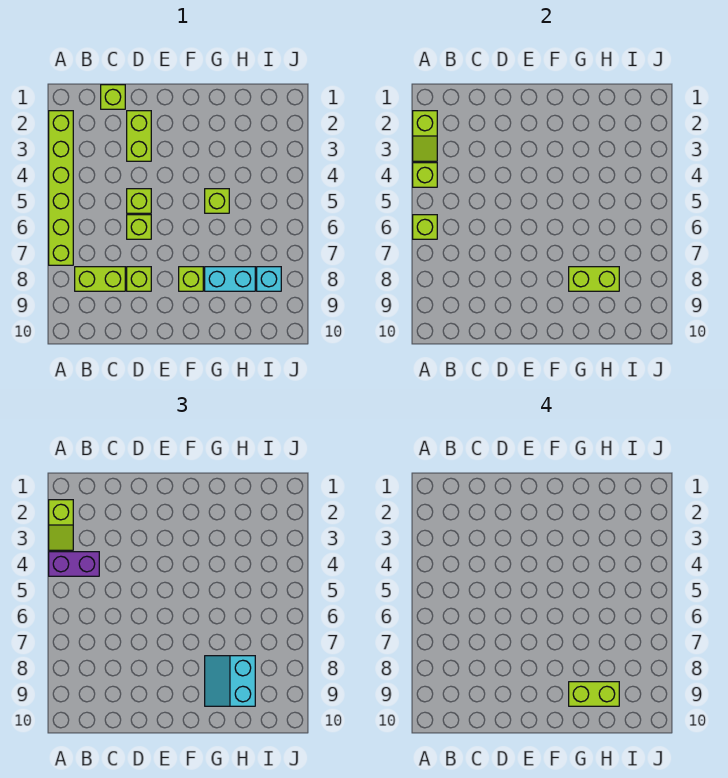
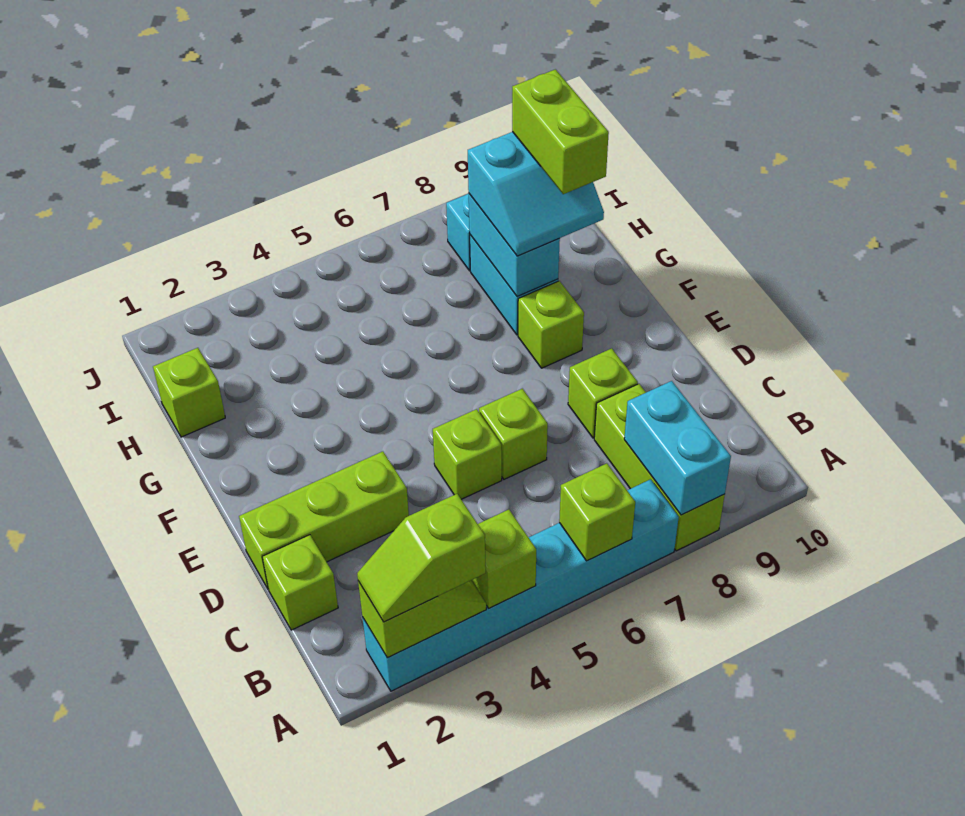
lime 1x6 brick [49,111,73,265] -> cyan 1x6 brick [363,479,679,691]
lime 1x2 slope [49,500,73,550] -> lime 1x2 slope turned to [357,494,486,622]
purple 1x2 brick [49,552,99,576] -> none
none -> cyan 1x2 brick [624,381,731,515]
lime 1x2 brick [75,267,125,291] -> lime 1x3 brick [594,384,725,551]
lime 1x2 brick [127,111,151,161] -> lime 1x3 brick [239,451,409,588]
lime 1x1 brick [205,189,229,213] -> lime 1x1 brick moved to [153,348,225,437]
lime 1x2 brick [569,267,619,291] -> cyan 1x2 brick [469,194,560,296]

